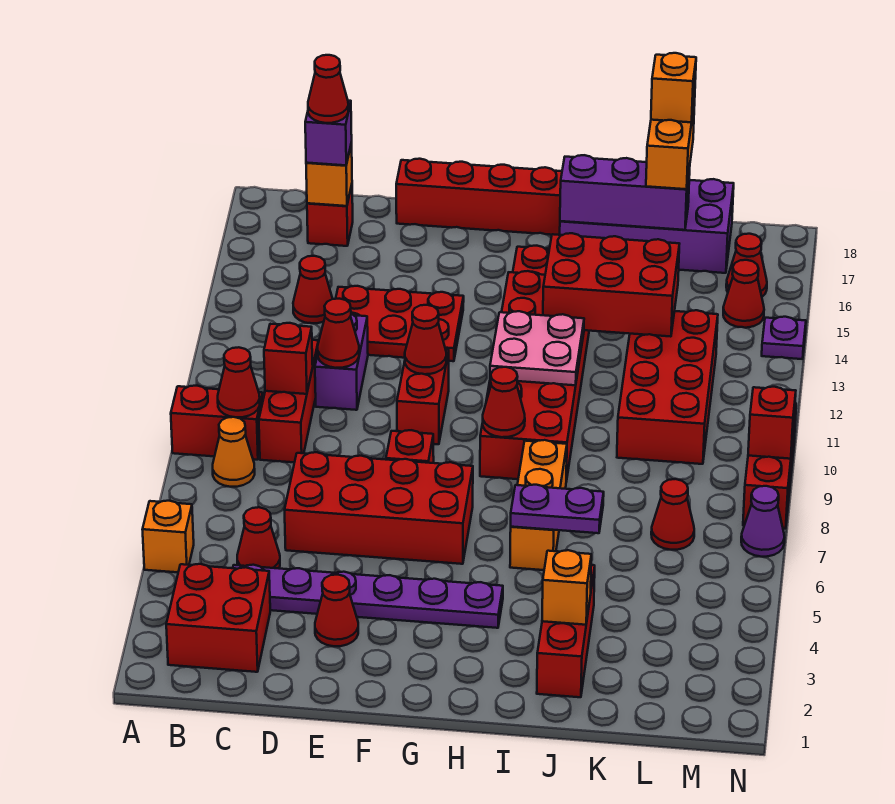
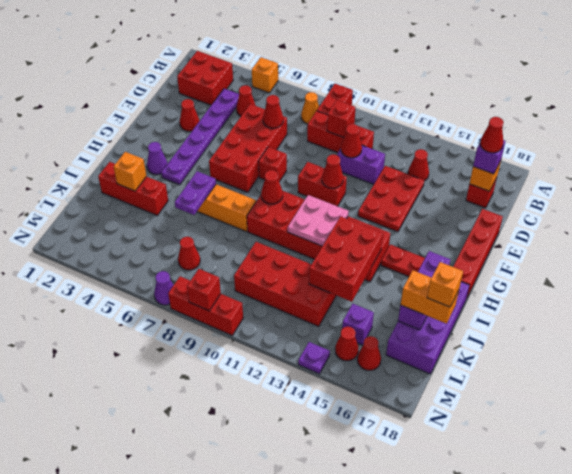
red 1x1 cone [218,347,260,417] -> red 1x1 cone moved to [263,95,283,128]
none -> purple 1x1 cone [147,142,168,175]
none -> purple 1x1 brick [342,303,374,345]

